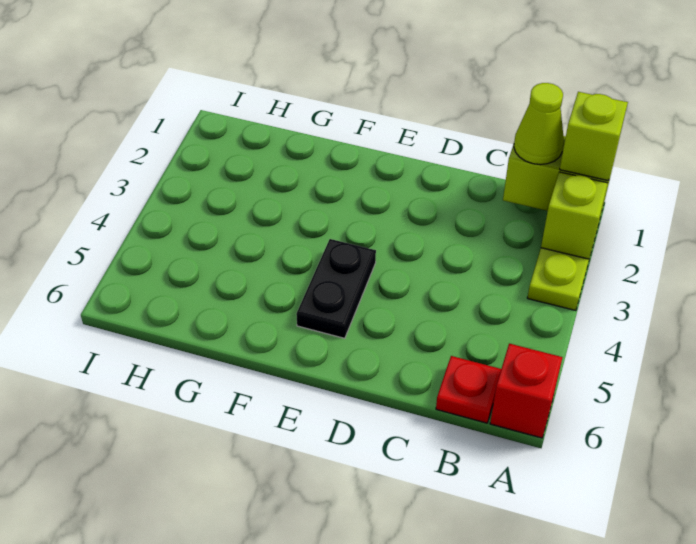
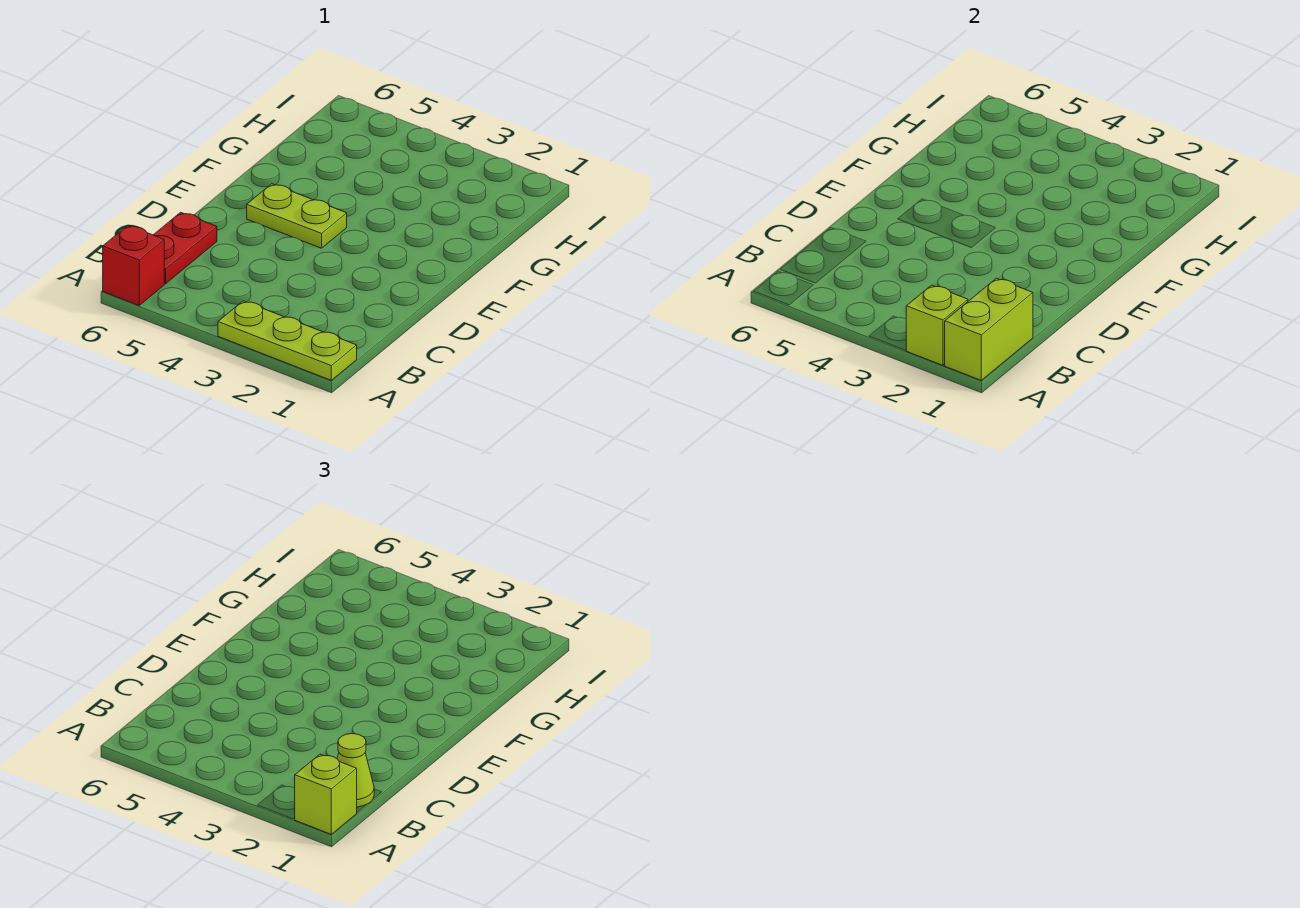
red 1x1 plate [436,356,501,423] -> red 1x2 plate [154,212,217,284]
black 1x2 plate [296,239,376,338] -> lime 1x2 plate [247,184,347,248]

